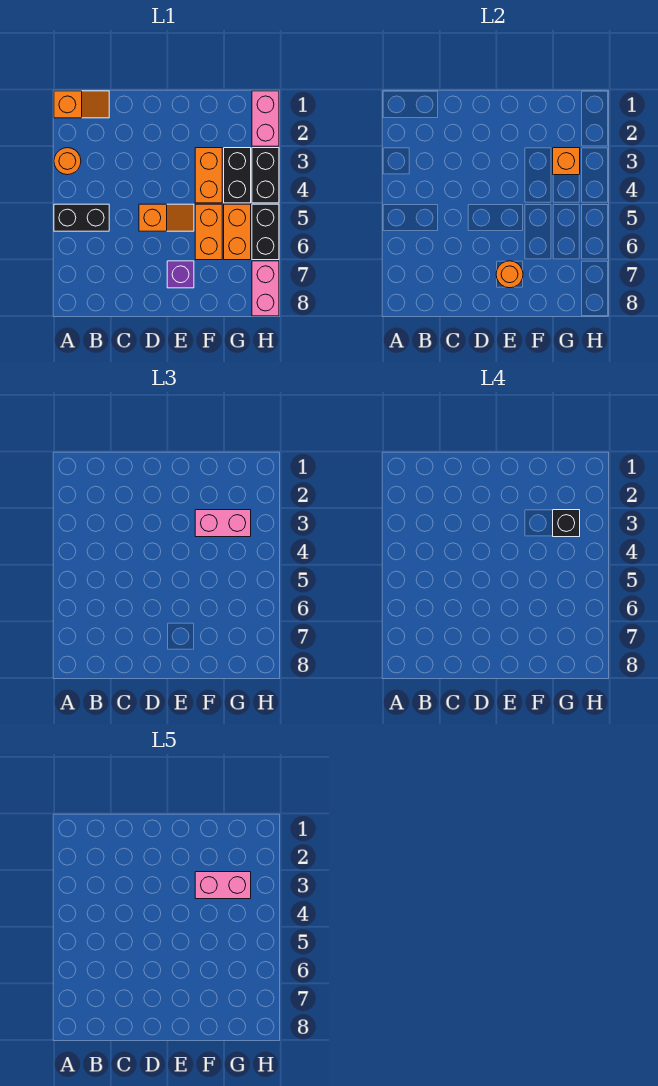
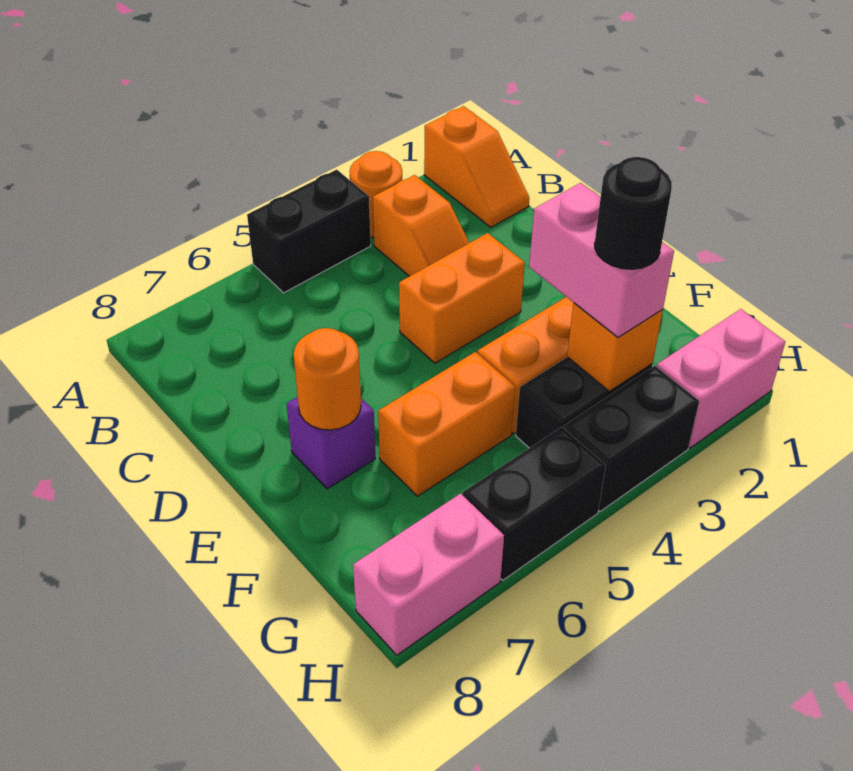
black 1x2 brick [54,204,109,231] -> black 1x2 brick turned to [247,170,371,293]
orange 1x2 slope [139,204,194,231] -> orange 1x2 slope moved to [373,175,469,276]
pink 1x2 brick [195,872,251,899] -> none
black 1x1 brick [553,510,580,537] -> black 1x1 round brick [595,157,672,269]
orange 1x2 brick [224,204,251,260] -> orange 1x2 brick moved to [399,233,525,363]

